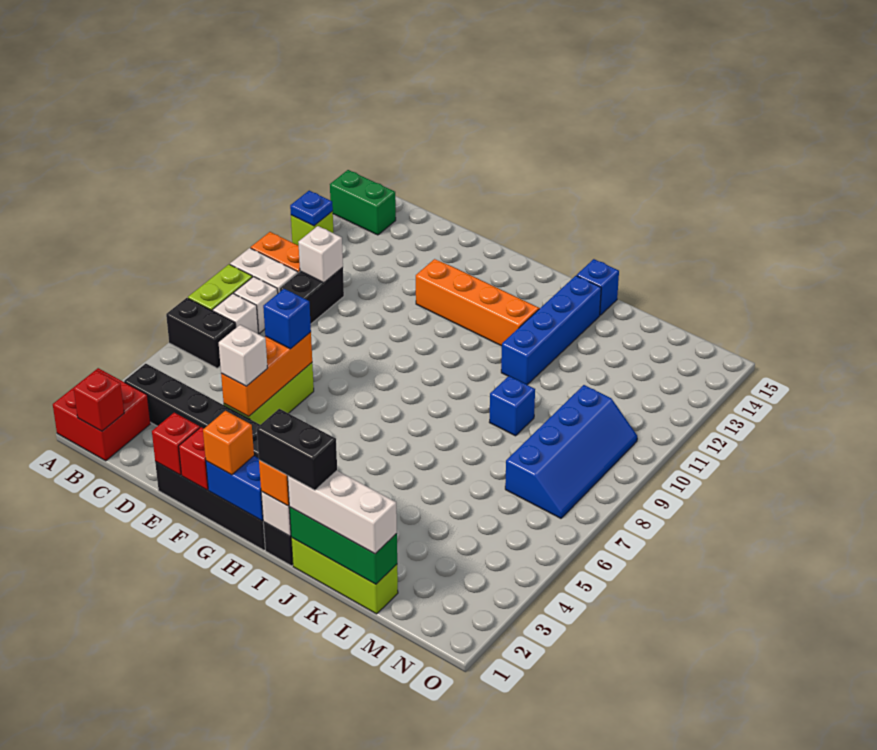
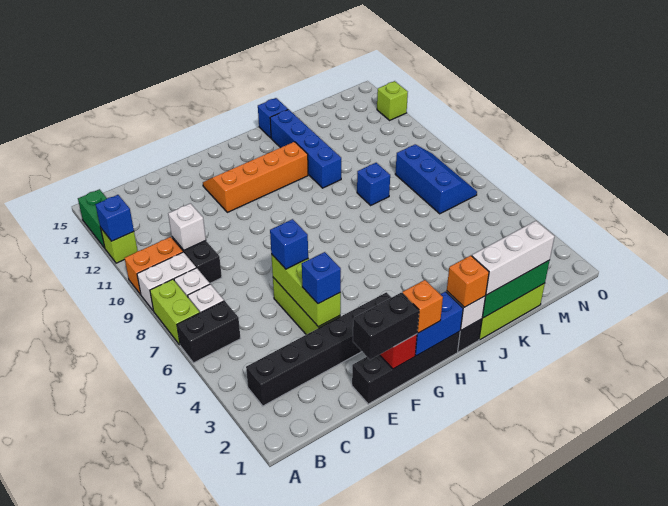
red 2x2 brick [53,368,150,461] -> none
blue 1x1 plate [290,191,333,226] -> blue 1x1 brick [96,195,134,241]
green 1x2 brick [330,170,396,235] -> green 1x2 brick turned to [78,189,107,248]
red 1x1 brick [74,370,124,431] -> none
red 1x1 brick [152,413,200,475] -> none
orange 1x3 brick [221,332,312,417] -> lime 1x3 brick [271,254,341,327]
white 1x1 brick [219,325,267,386] -> blue 1x1 brick [302,252,341,304]
black 1x2 brick [257,409,337,490] -> black 1x2 brick moved to [353,293,419,360]
blue 2x4 slope [505,385,637,518] -> blue 2x3 slope [395,144,477,214]
none -> lime 1x1 brick [377,81,408,120]

